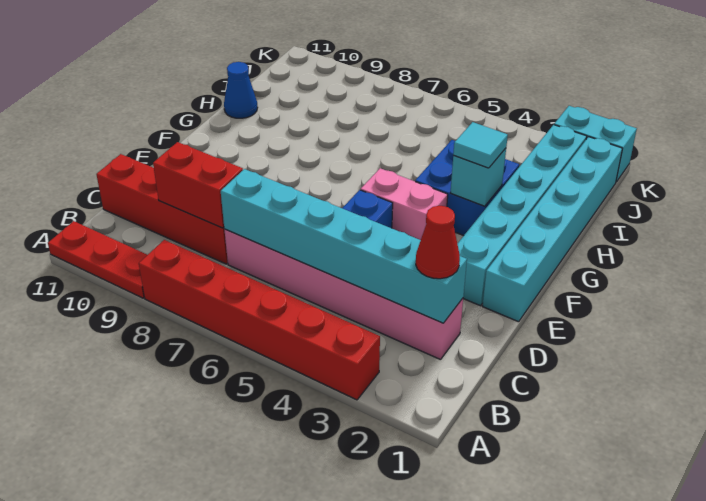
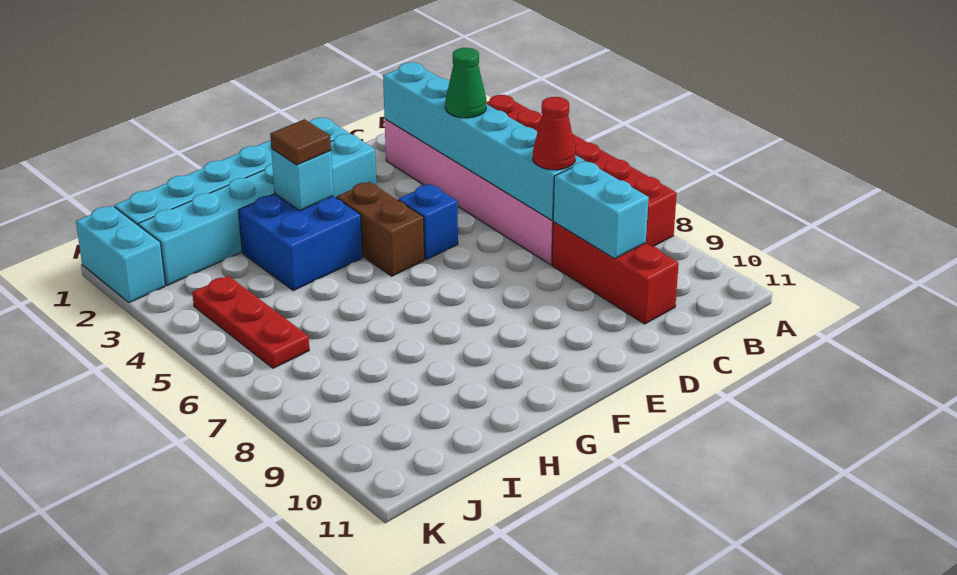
red 1x3 plate [48,221,147,298] -> red 1x3 plate moved to [192,276,309,368]
red 1x1 cone [416,206,460,279] -> red 1x1 cone moved to [533,97,576,170]
none -> green 1x1 cone [445,48,486,118]
red 1x4 brick [96,154,228,264] -> red 1x3 brick [552,222,679,324]
red 1x2 brick [153,142,243,228] -> cyan 1x2 brick [553,161,649,259]
pink 1x2 brick [361,168,448,240] -> brown 1x2 brick [336,182,424,276]
cyan 1x1 tile [453,122,508,168] -> brown 1x1 tile [270,119,331,165]
blue 1x1 cone [224,62,258,118] -> none

